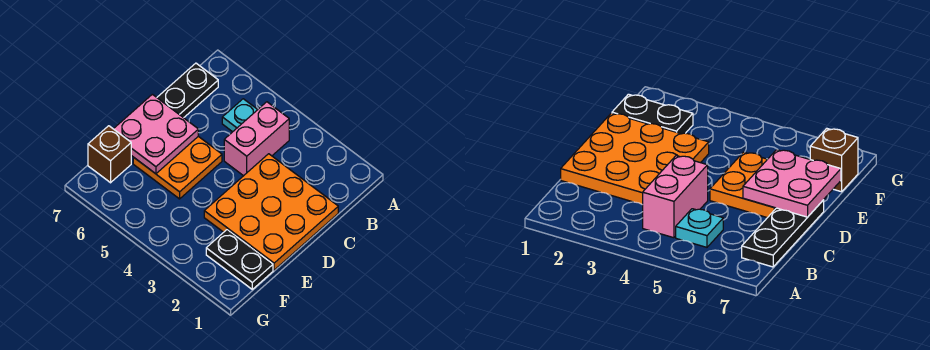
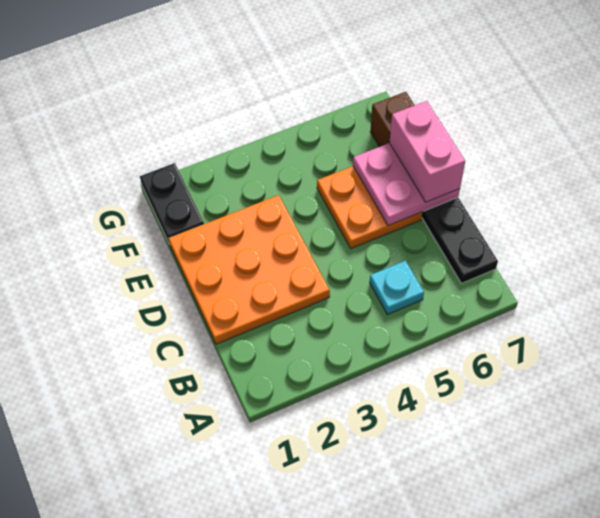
pink 1x2 brick [224,102,289,176] -> pink 1x2 brick moved to [389,101,465,202]
black 1x2 plate [206,230,273,289] -> black 1x2 plate turned to [140,163,204,244]

